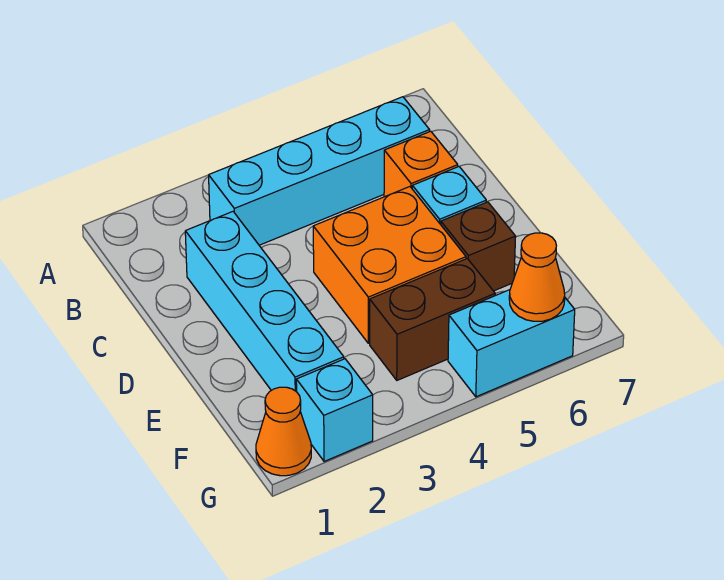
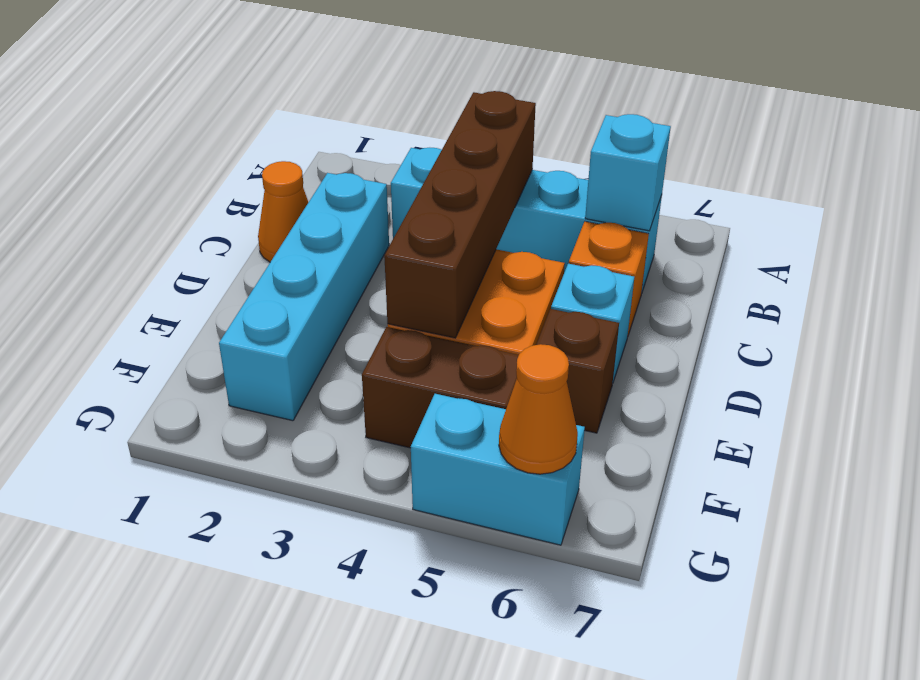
none -> brown 1x4 brick [384,91,536,338]
orange 1x1 cone [256,387,311,476] -> orange 1x1 cone moved to [258,161,308,262]
cyan 1x1 brick [296,359,373,462] -> cyan 1x1 brick moved to [585,114,671,231]

